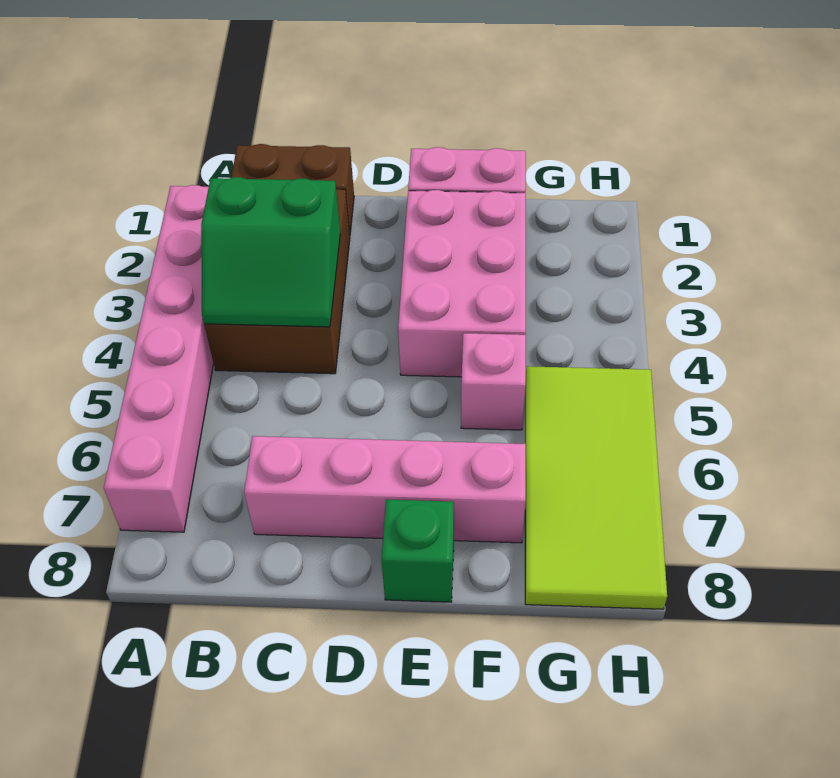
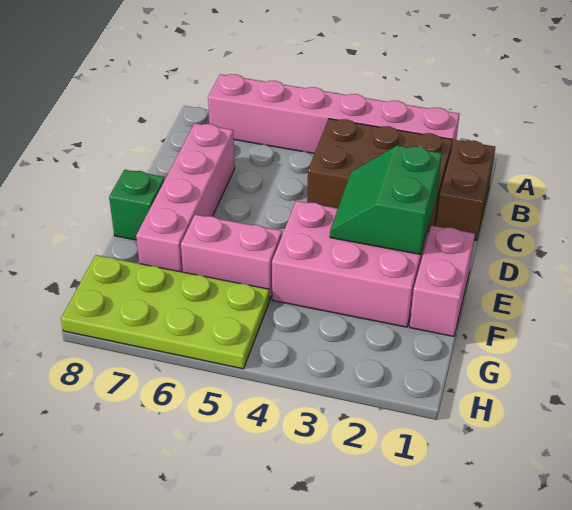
green 2x2 slope [201,177,340,327] -> green 2x2 slope moved to [330,145,442,255]
pink 1x1 brick [461,333,526,430] -> pink 1x2 brick [181,215,282,299]
lime 2x4 tile [525,366,667,609] -> lime 2x4 plate [61,255,270,369]

